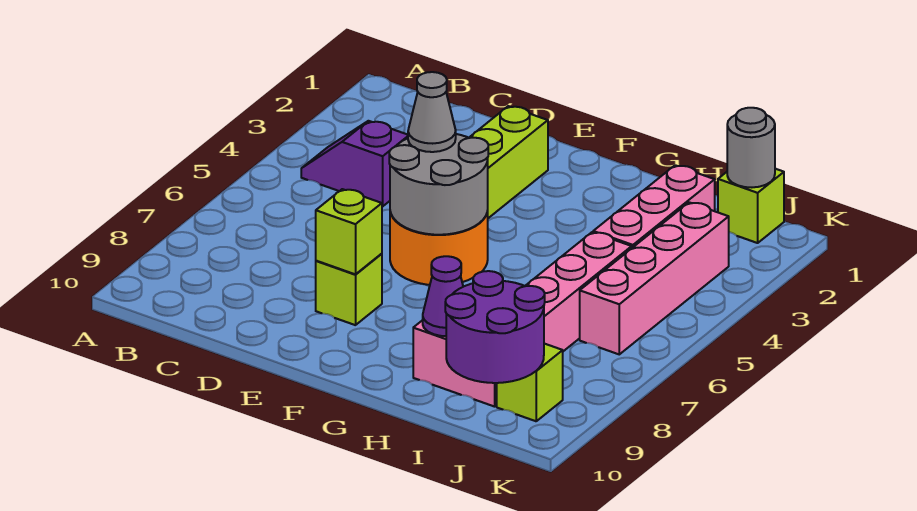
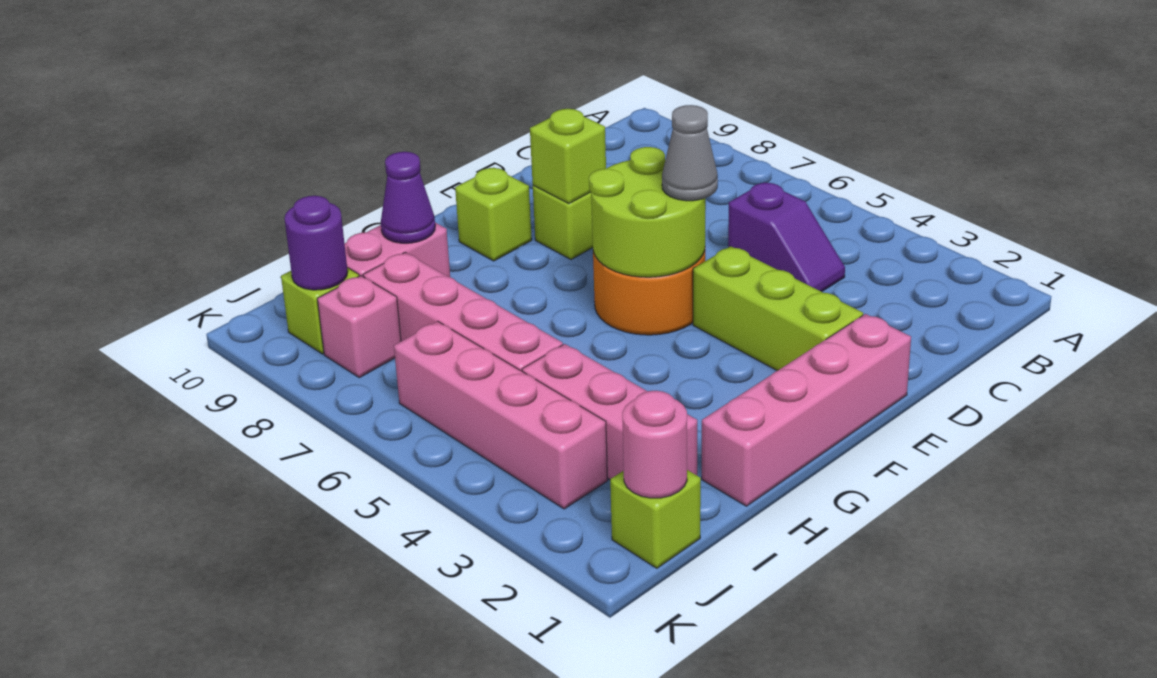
purple 1x2 slope [301,121,408,206] -> purple 1x2 slope turned to [728,182,845,292]
none -> pink 1x4 brick [702,314,911,506]
grey 2x2 round brick [389,134,488,235] -> lime 2x2 round brick [589,147,706,277]
none -> lime 1x1 brick [455,167,532,261]
purple 2x2 round brick [445,271,545,383] -> purple 1x1 round brick [284,196,348,290]
grey 1x1 round brick [727,108,775,187] -> pink 1x1 round brick [622,391,687,498]
none -> pink 1x1 brick [317,276,401,378]

